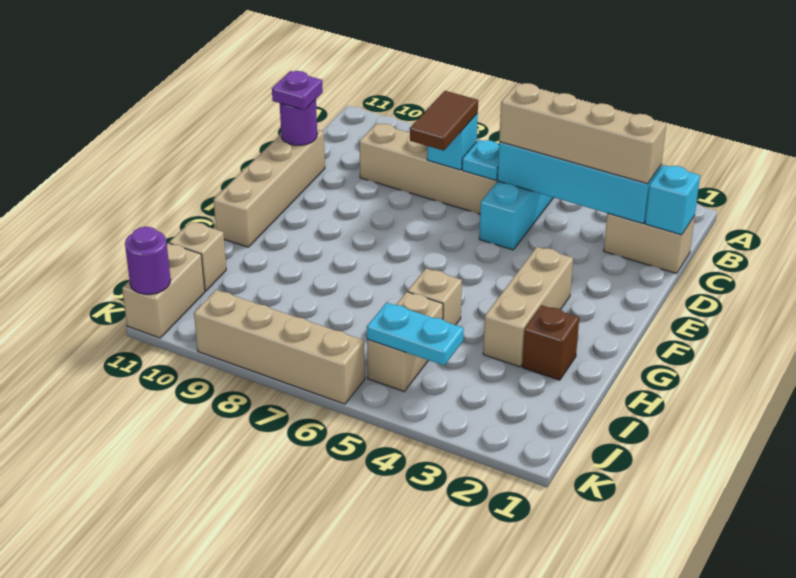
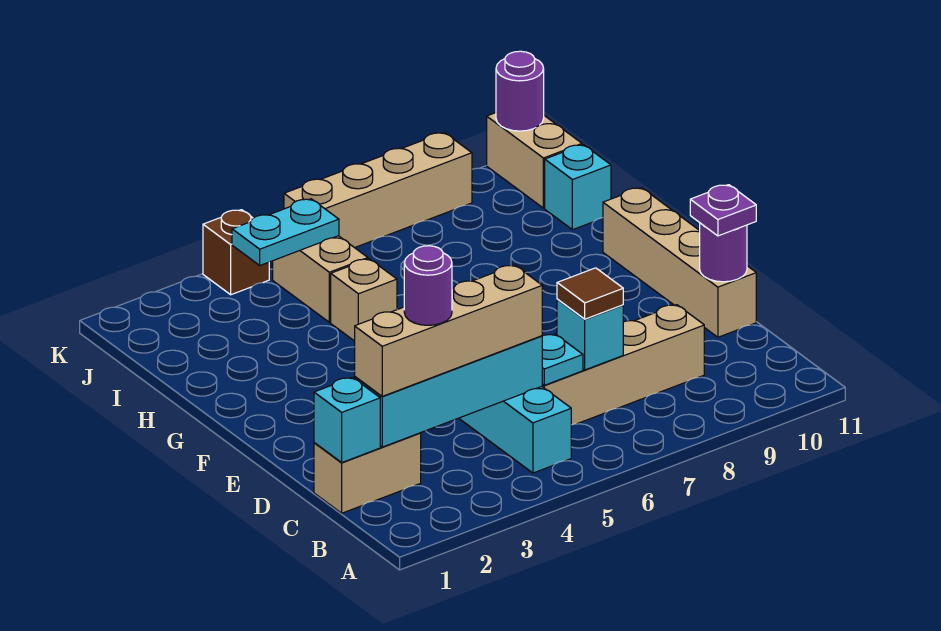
none -> purple 1x1 round brick [404,246,452,325]
brown 1x2 tile [410,91,478,151] -> brown 1x1 tile [557,268,623,319]
tan 1x3 brick [483,247,573,367] -> none
brown 1x1 brick [522,305,579,380] -> brown 1x1 brick moved to [203,210,269,295]
tan 1x1 brick [169,221,226,291] -> cyan 1x1 brick [545,145,611,230]

